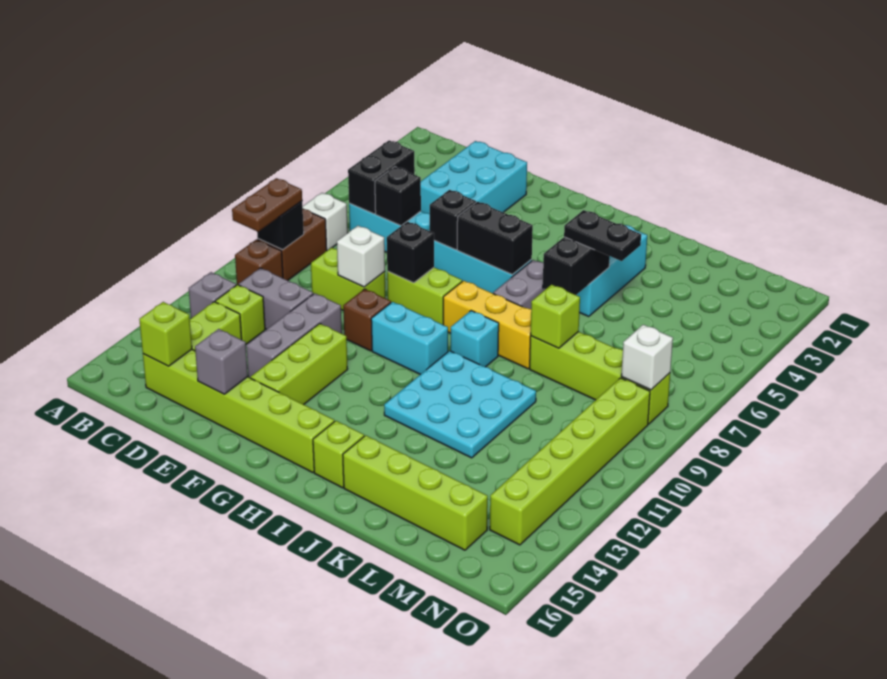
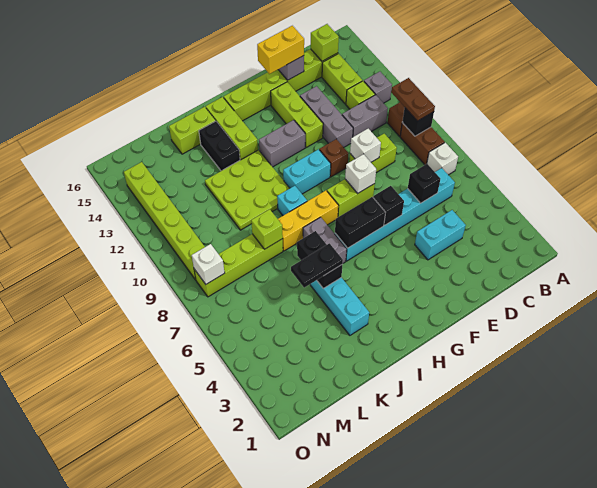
black 1x2 brick [348,141,415,214] -> black 1x2 brick moved to [199,121,240,171]
cyan 2x3 brick [421,141,527,214] -> cyan 1x2 brick [415,210,466,260]
none -> yellow 1x2 brick [257,26,304,74]
black 1x1 brick [387,222,434,283] -> white 1x1 brick [345,154,376,193]
none -> grey 1x2 brick [259,120,305,167]
cyan 3x3 plate [384,351,536,458] -> lime 3x3 plate [205,150,290,230]
lime 1x1 brick [313,421,364,488] -> lime 1x3 brick [206,97,258,160]
lime 1x4 brick [343,435,488,550] -> lime 1x2 brick [169,107,216,154]

